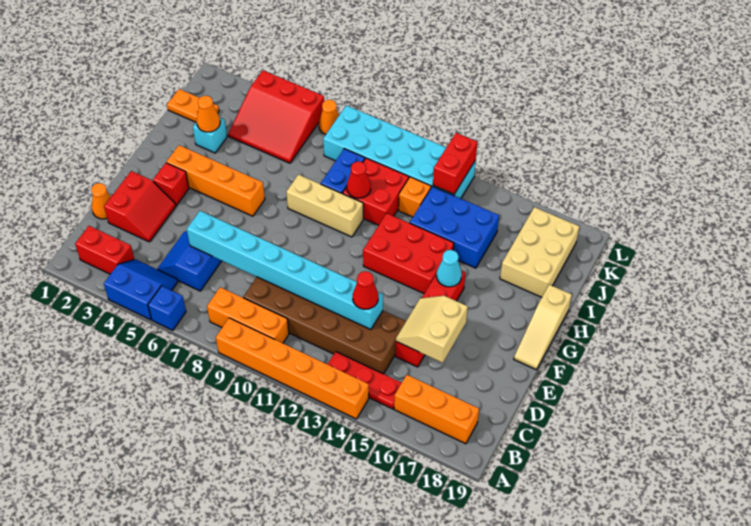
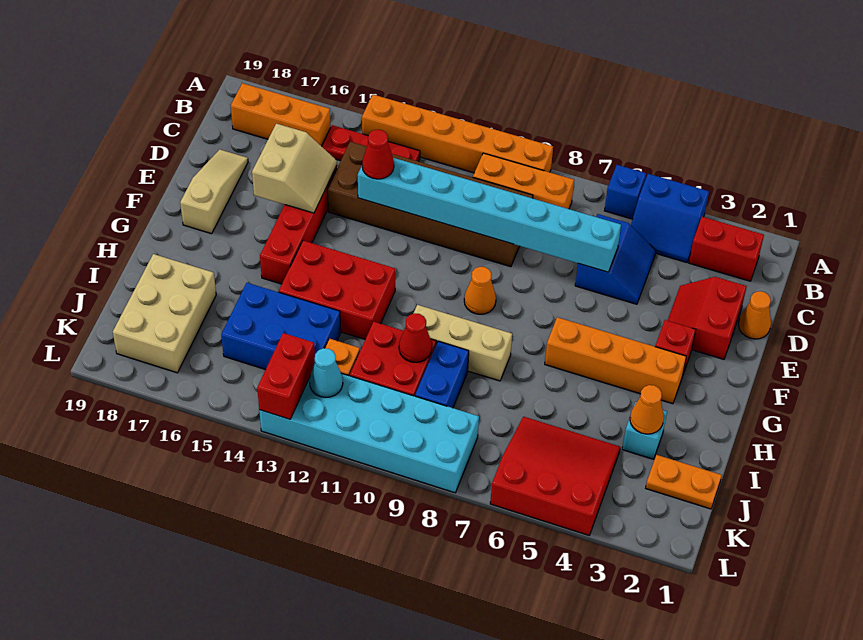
tan 1x3 slope [514,285,572,370] -> tan 1x3 slope moved to [180,149,248,234]
cyan 1x1 cone [437,250,462,287] -> cyan 1x1 cone moved to [310,348,343,397]
orange 1x1 cone [319,100,339,134] -> orange 1x1 cone moved to [464,267,496,314]

